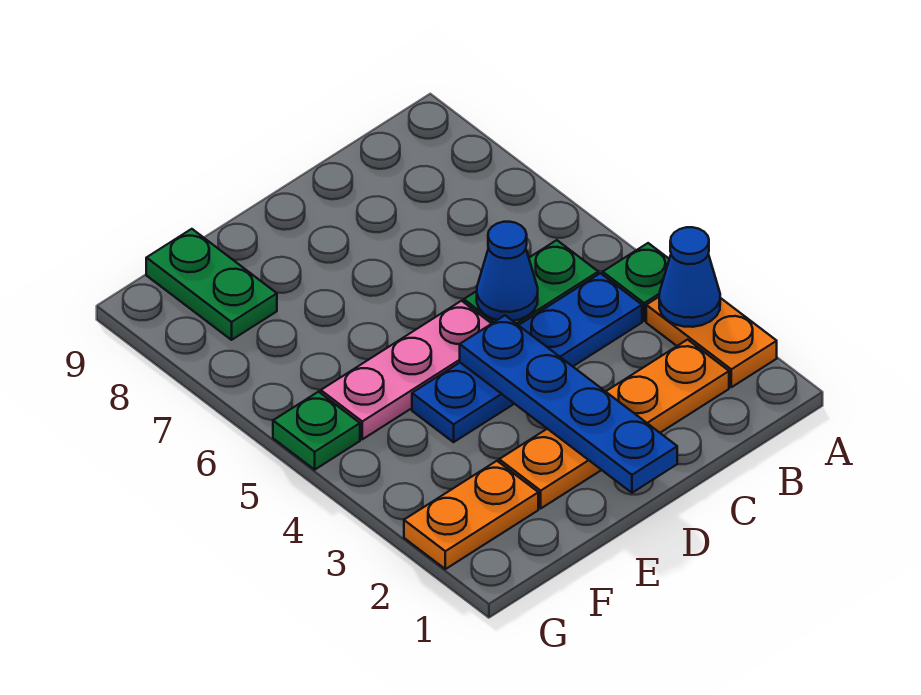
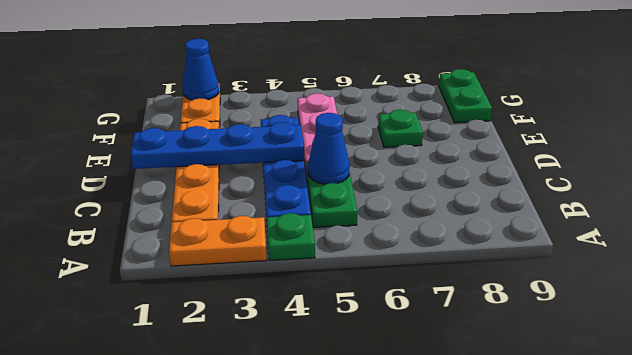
blue 1x1 cone [659,227,720,327] -> blue 1x1 cone moved to [182,39,219,100]
green 1x2 plate [146,229,277,340] -> green 1x2 plate turned to [439,69,492,123]
green 1x1 plate [273,392,360,470] -> green 1x1 plate moved to [378,110,423,147]

